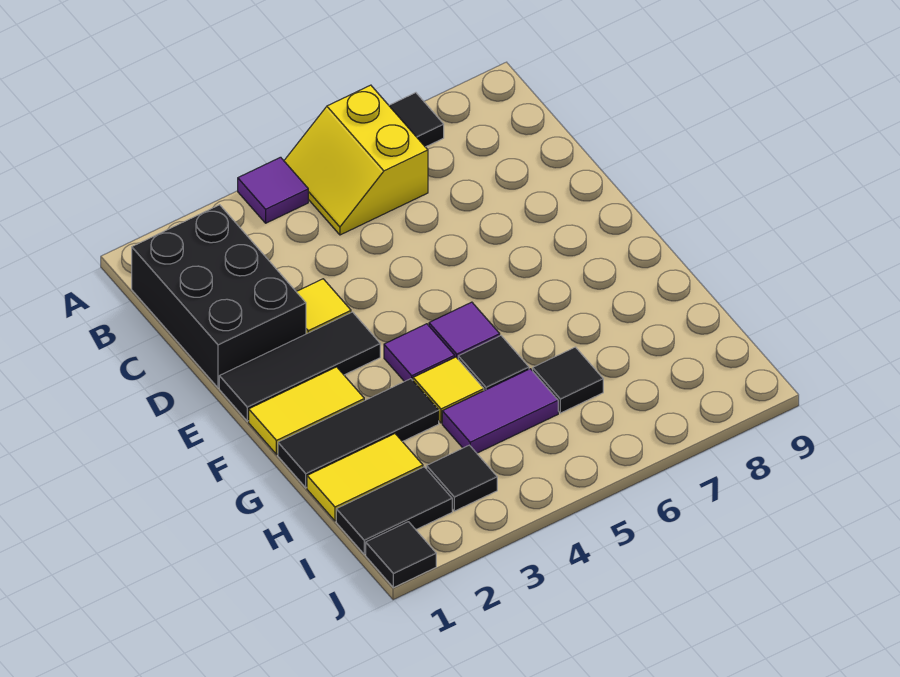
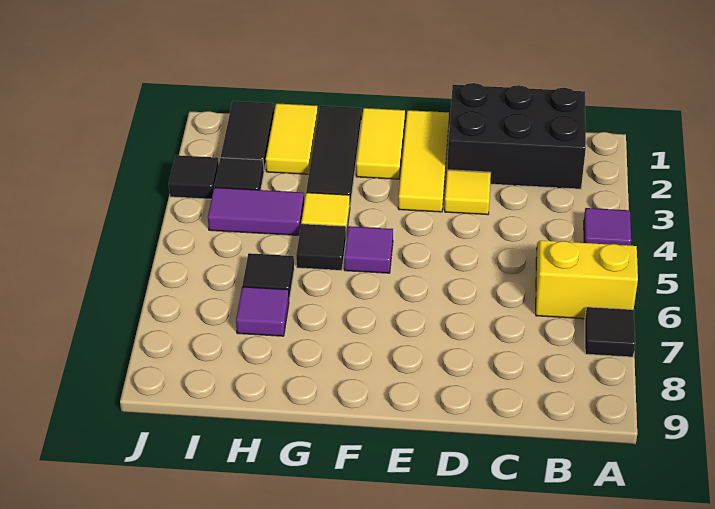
black 1x3 tile [219,312,380,421] -> yellow 1x3 tile [398,110,449,212]
purple 1x1 tile [384,324,455,382] -> purple 1x1 tile moved to [236,287,289,336]
purple 1x2 tile [442,369,558,453] -> purple 1x2 tile turned to [208,188,304,235]
black 1x1 tile [366,522,436,588] -> black 1x1 tile moved to [169,155,219,199]

